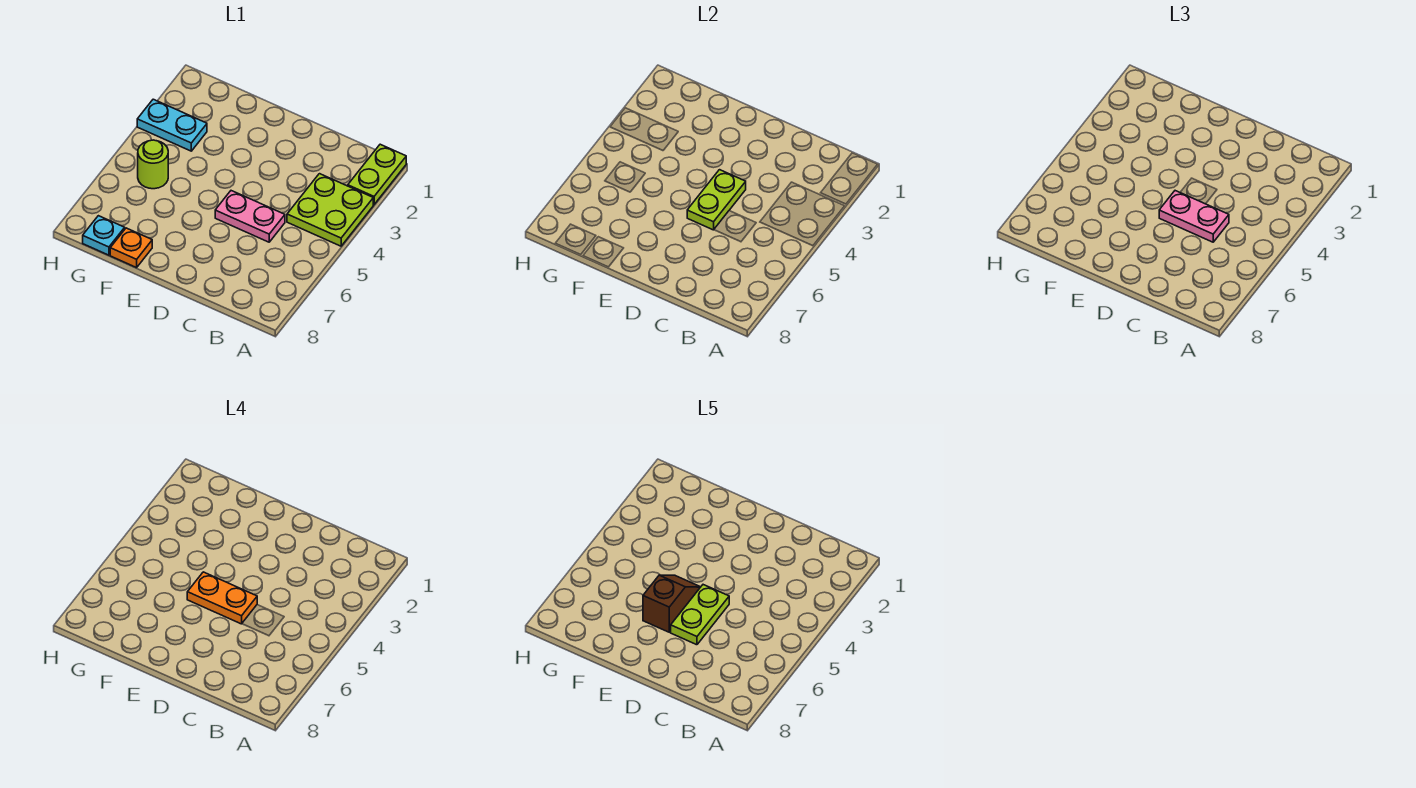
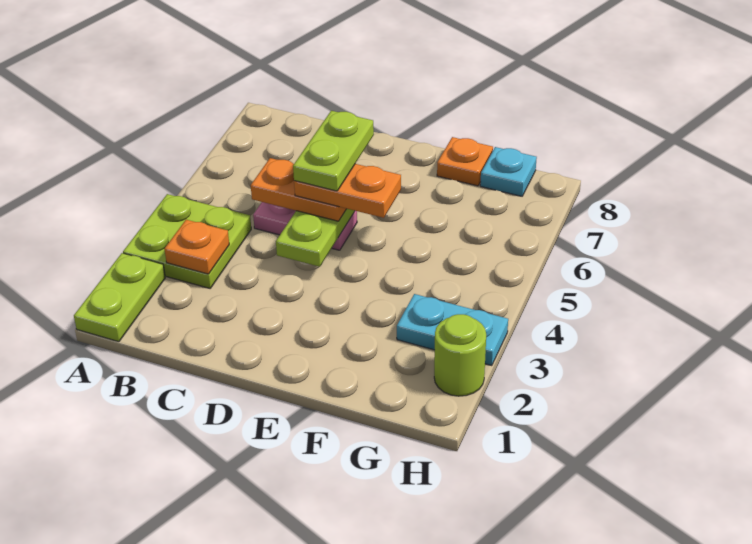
none -> orange 1x1 plate [165,220,229,274]
pink 1x2 plate [1159,191,1229,242] -> orange 1x2 plate [251,158,346,221]
brown 1x2 slope [643,575,700,632] -> none
lime 1x1 round brick [138,140,168,189] -> lime 1x1 round brick moved to [434,314,486,396]

